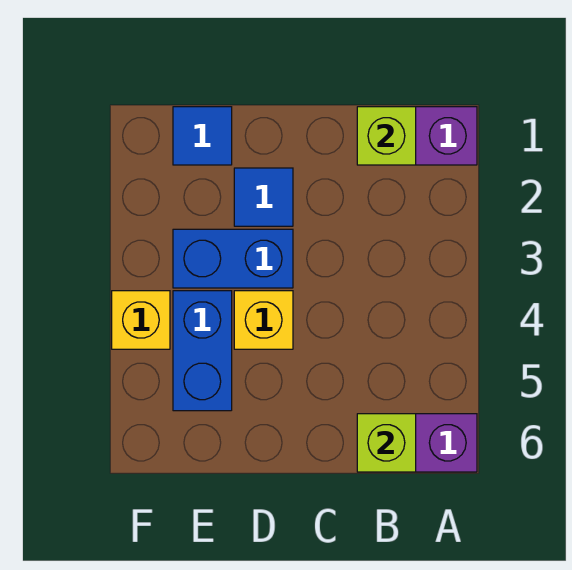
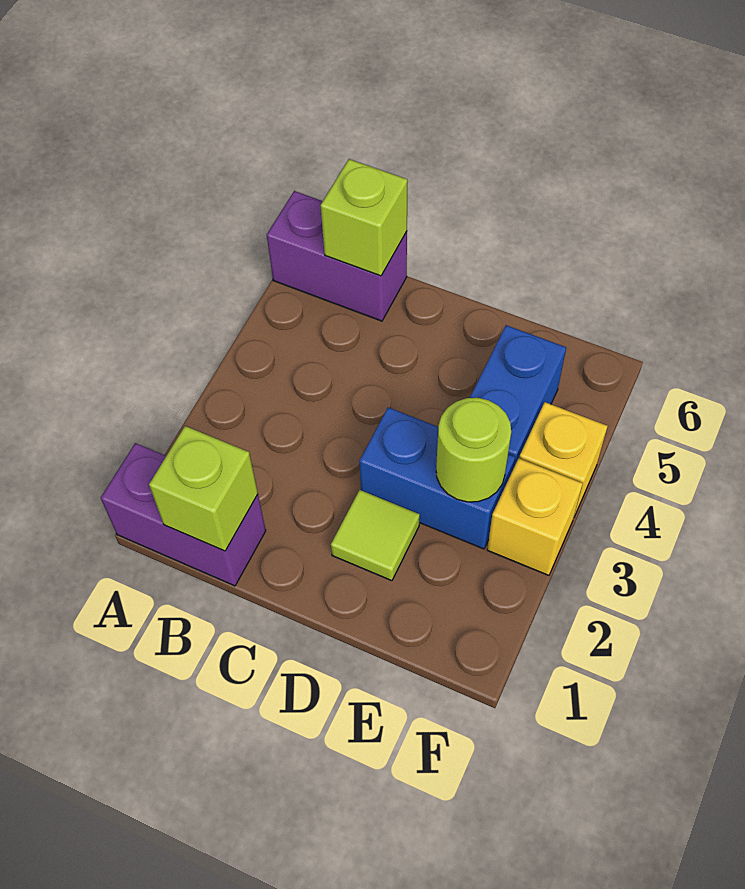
blue 1x1 tile [234,168,293,226] -> lime 1x1 tile [331,490,420,581]
yellow 1x1 brick [234,291,293,349] -> yellow 1x1 brick moved to [487,458,583,575]
blue 1x1 tile [173,107,232,165] -> none
none -> lime 1x1 round brick [436,398,511,502]

